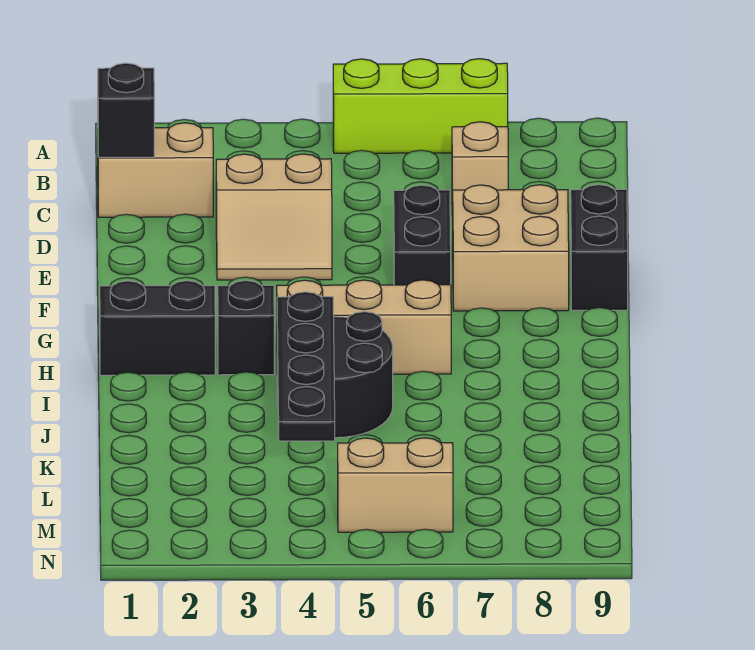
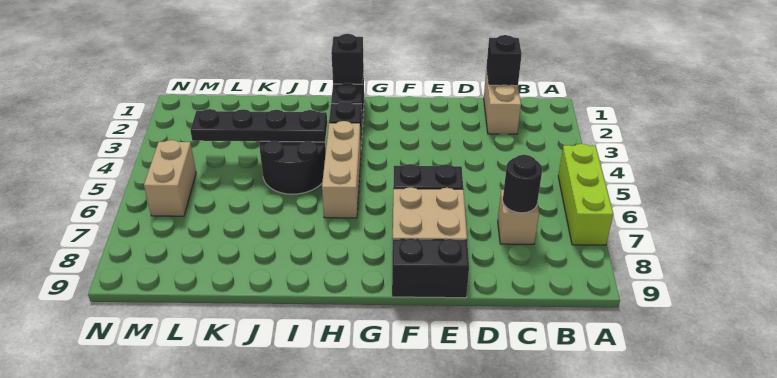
none -> black 1x1 round brick [503,155,542,213]
tan 2x2 slope [216,154,332,280] -> none
none -> black 1x1 brick [331,34,364,84]

